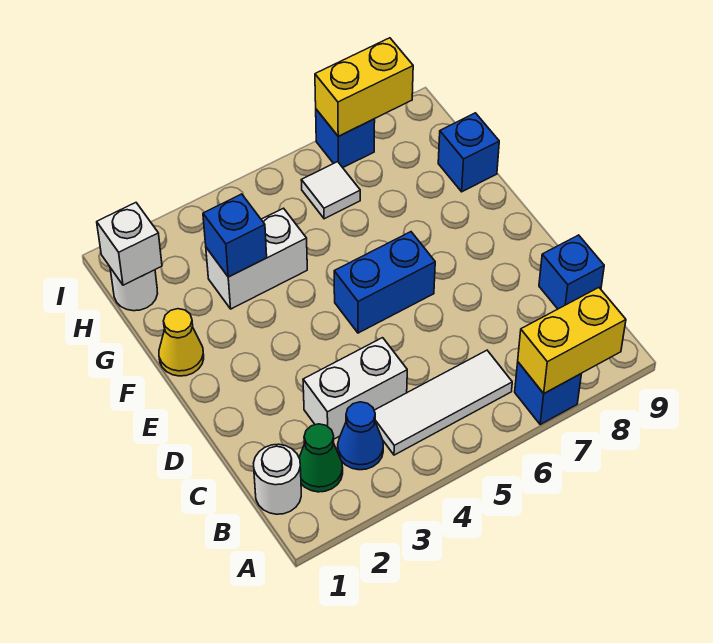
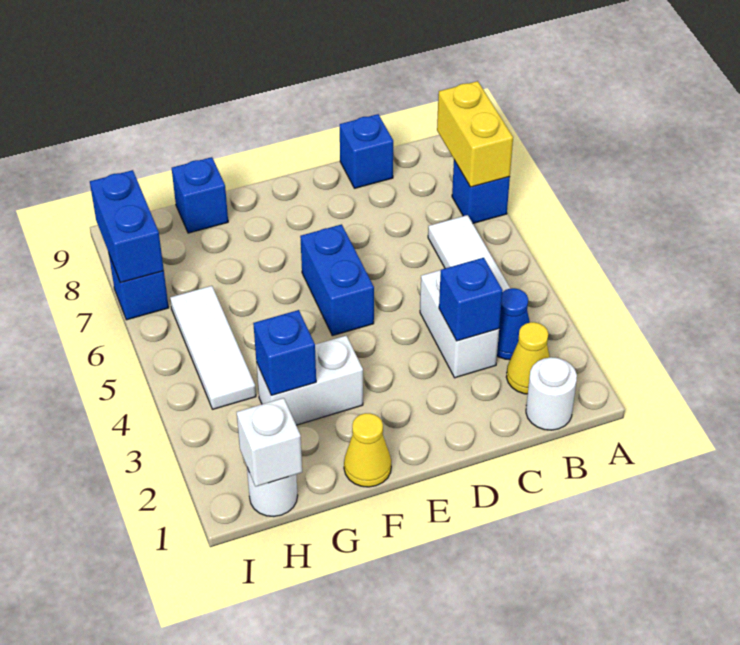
green 1x1 cone [299,424,343,492] -> yellow 1x1 cone [506,322,550,394]
none -> blue 1x1 brick [439,258,503,341]
white 1x2 brick [206,208,307,309] -> white 1x2 brick turned to [256,336,363,425]
white 1x1 tile [301,162,360,219] -> white 1x3 tile [170,286,256,409]
yellow 1x2 brick [315,38,413,136] -> blue 1x2 brick [90,170,164,283]

